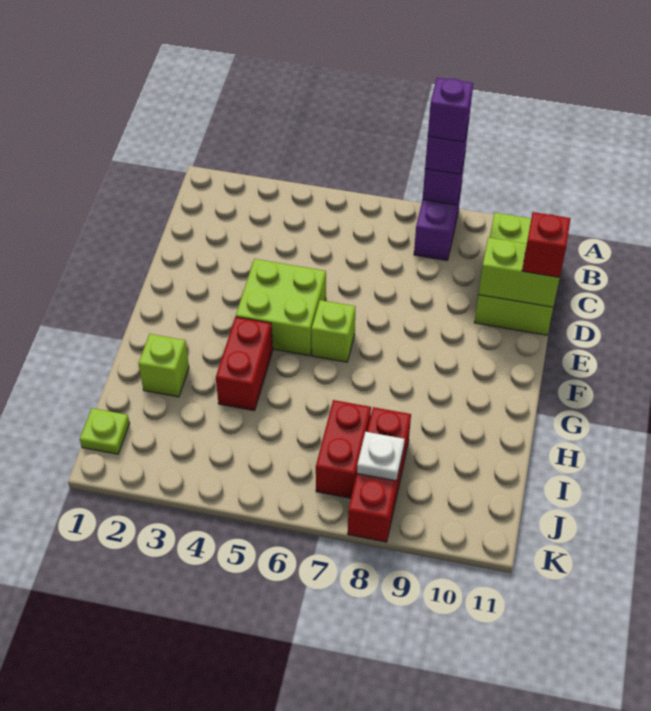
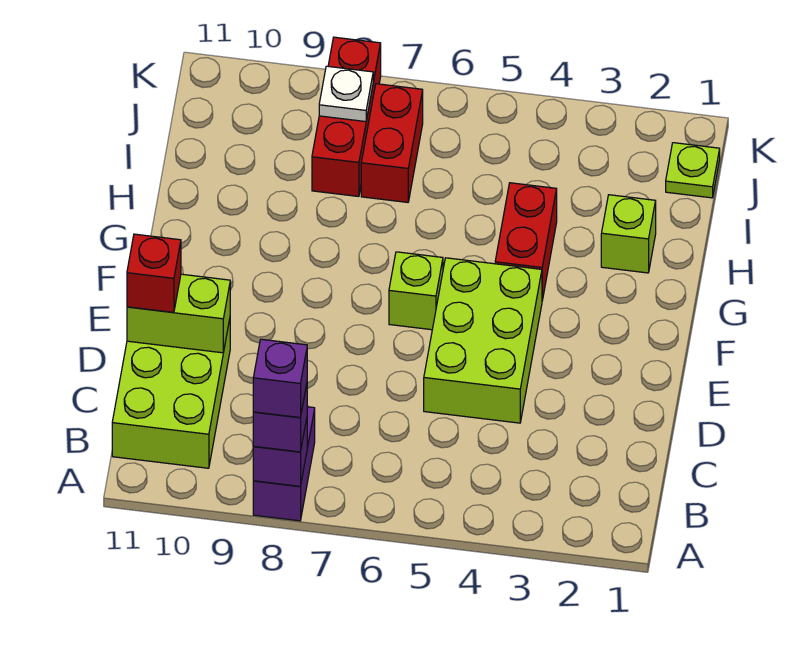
lime 2x2 brick [236,259,326,356] -> lime 2x3 brick [424,258,542,423]

